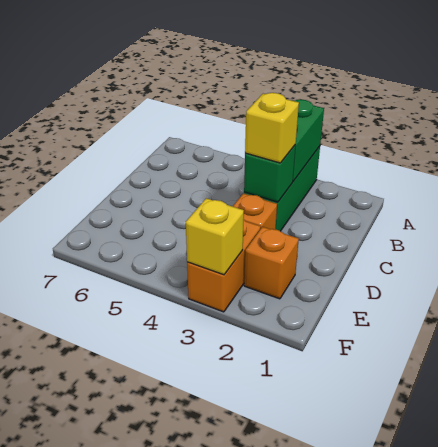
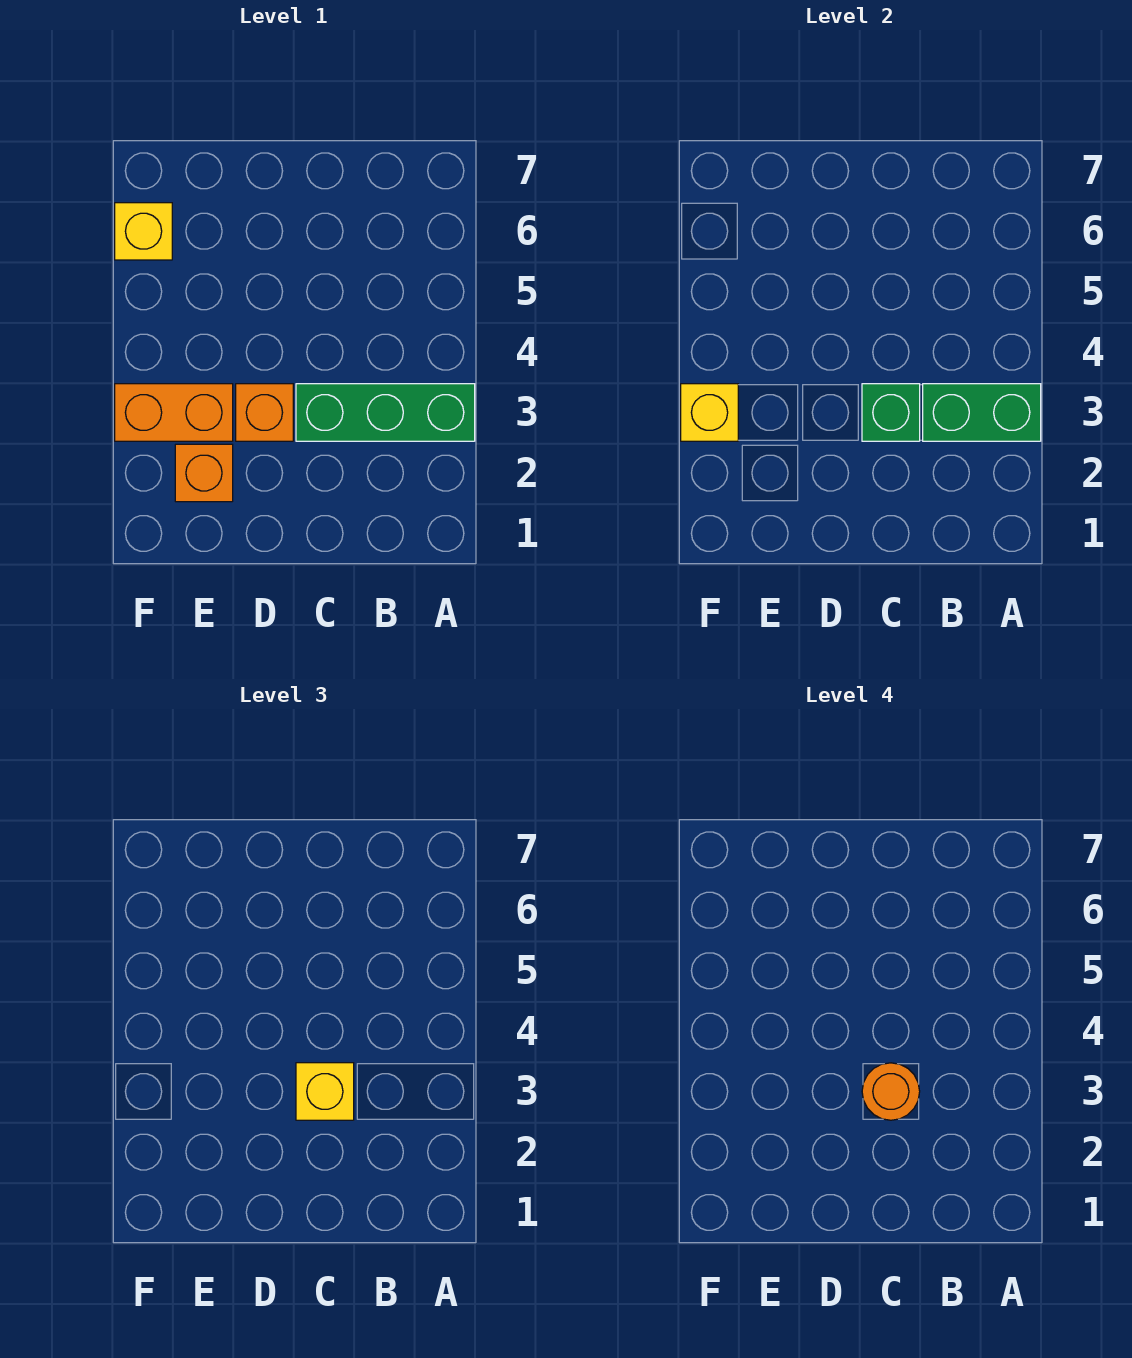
none -> orange 1x1 round brick [862,1063,920,1120]
none -> yellow 1x1 brick [115,203,172,260]

